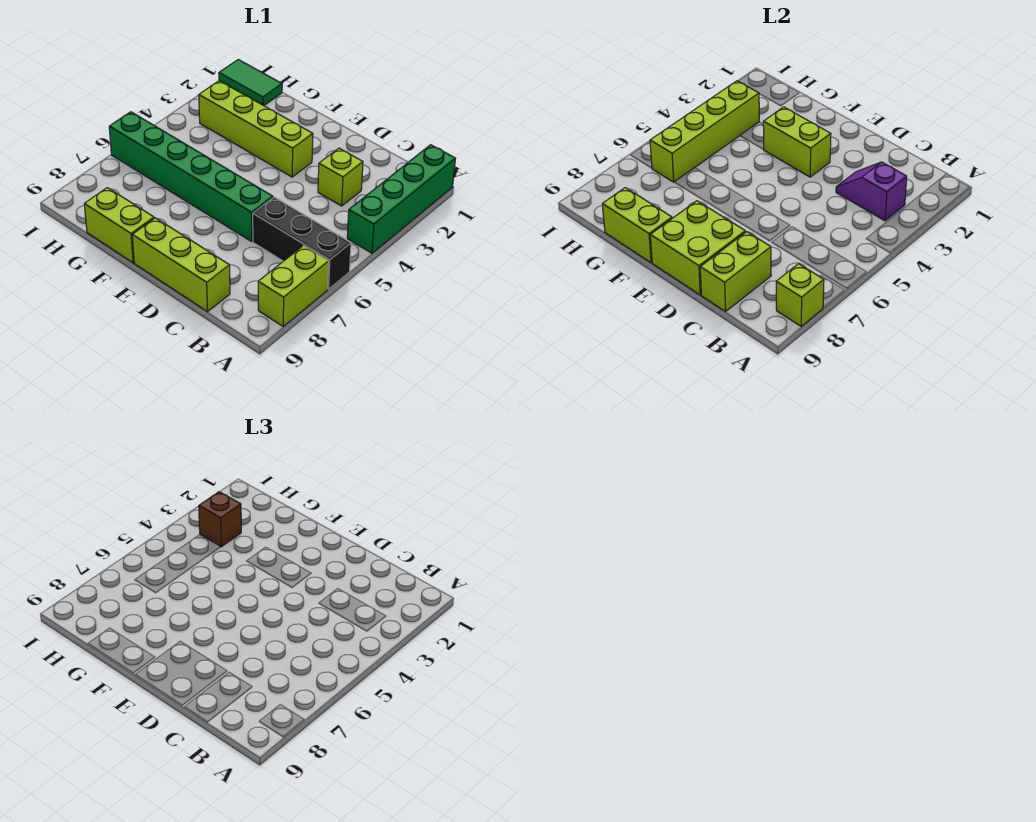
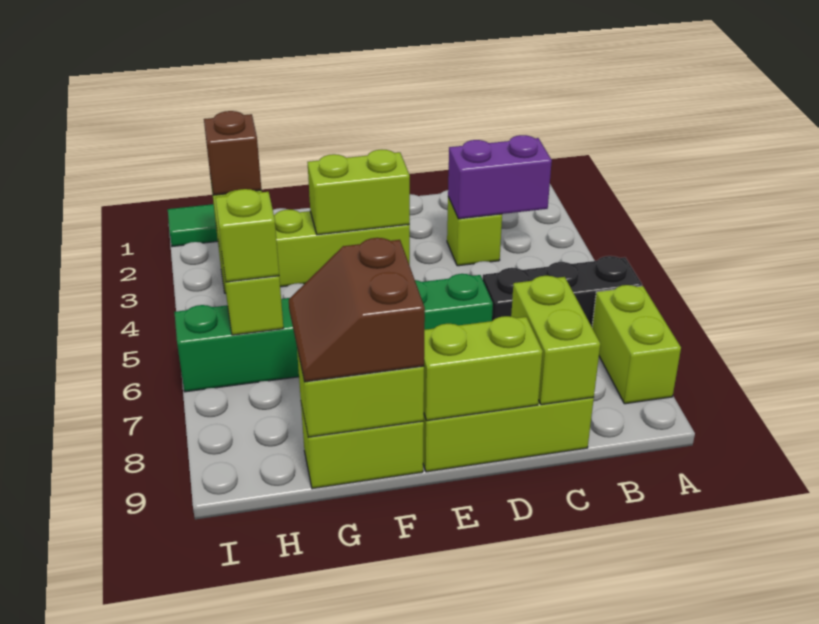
green 1x4 brick [347,145,455,253] -> none
lime 1x1 brick [776,264,824,326] -> lime 1x1 brick moved to [215,189,279,282]
purple 1x2 slope [836,162,907,221] -> purple 1x2 brick [448,135,552,219]
lime 2x2 brick [650,201,745,295] -> lime 1x2 brick [424,316,543,421]
none -> brown 2x2 slope [289,238,425,382]

